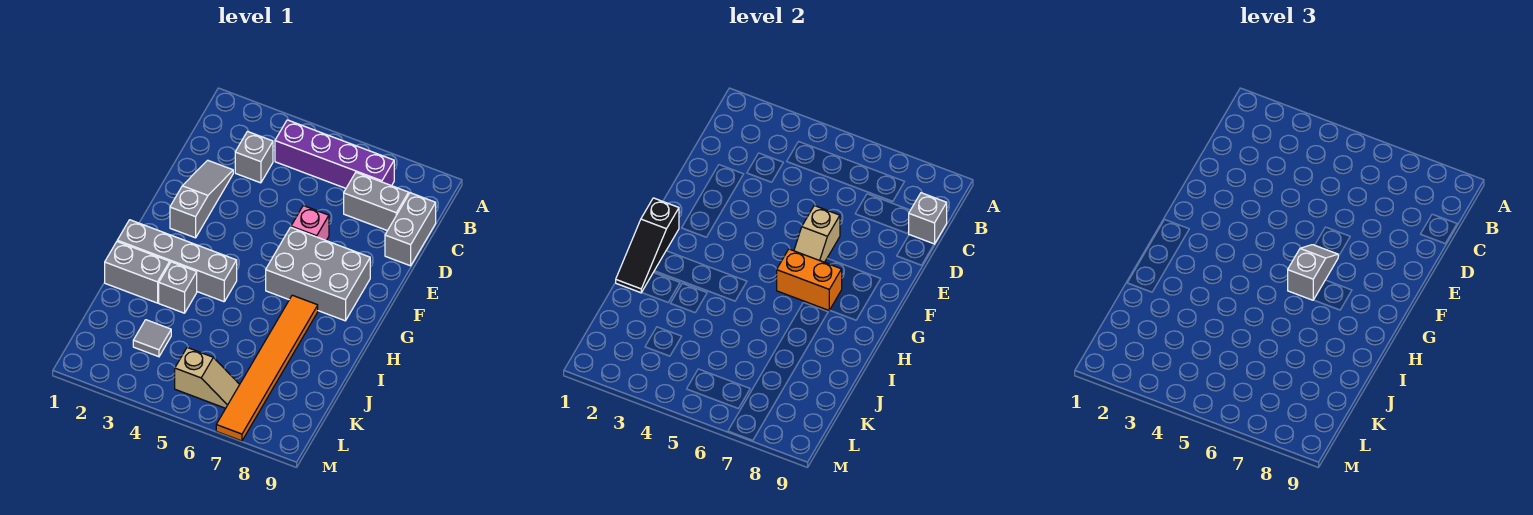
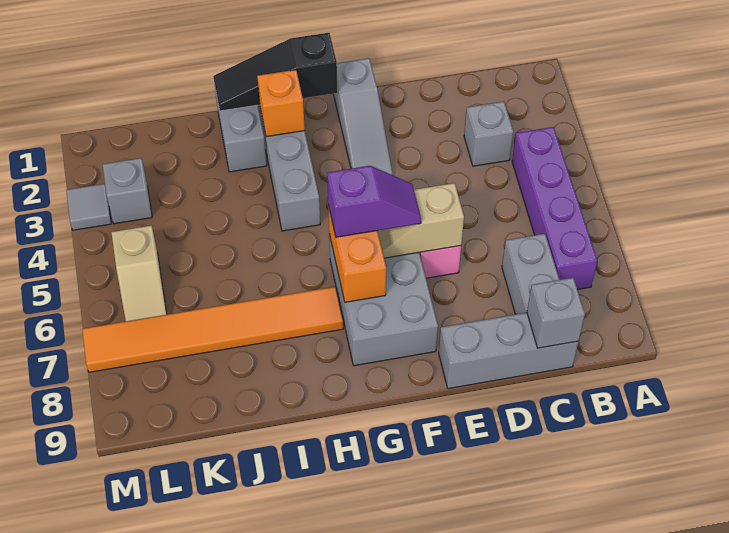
grey 1x2 brick [385,193,436,266] -> grey 1x3 brick [439,313,578,389]
grey 1x3 slope [170,160,233,238] -> grey 1x3 slope turned to [333,58,393,175]
grey 1x2 slope [1288,245,1338,300] -> purple 1x2 slope [327,166,421,237]
none -> orange 1x1 brick [257,70,305,137]
grey 1x1 brick [159,262,197,313] -> grey 1x1 brick moved to [103,158,152,224]
grey 1x1 tile [133,320,171,357] -> grey 1x1 tile moved to [66,184,111,230]

